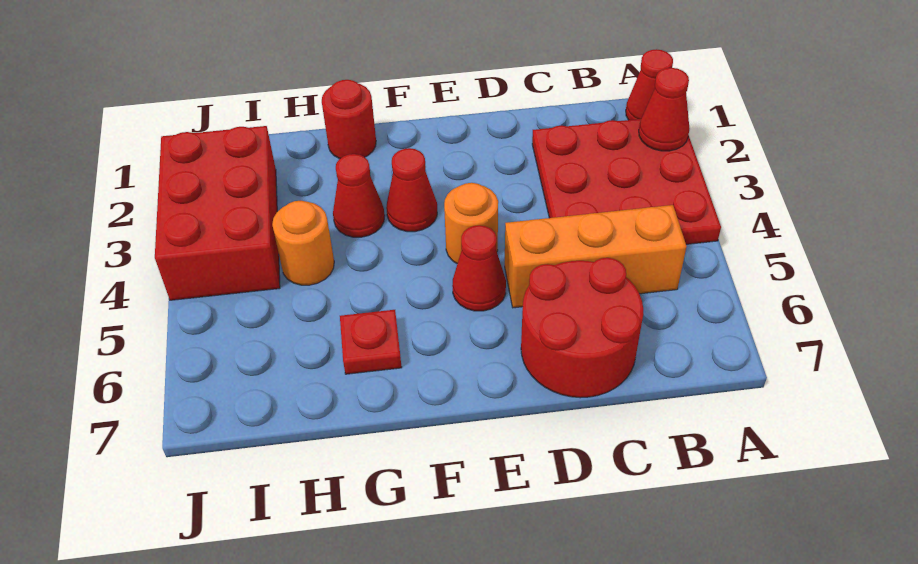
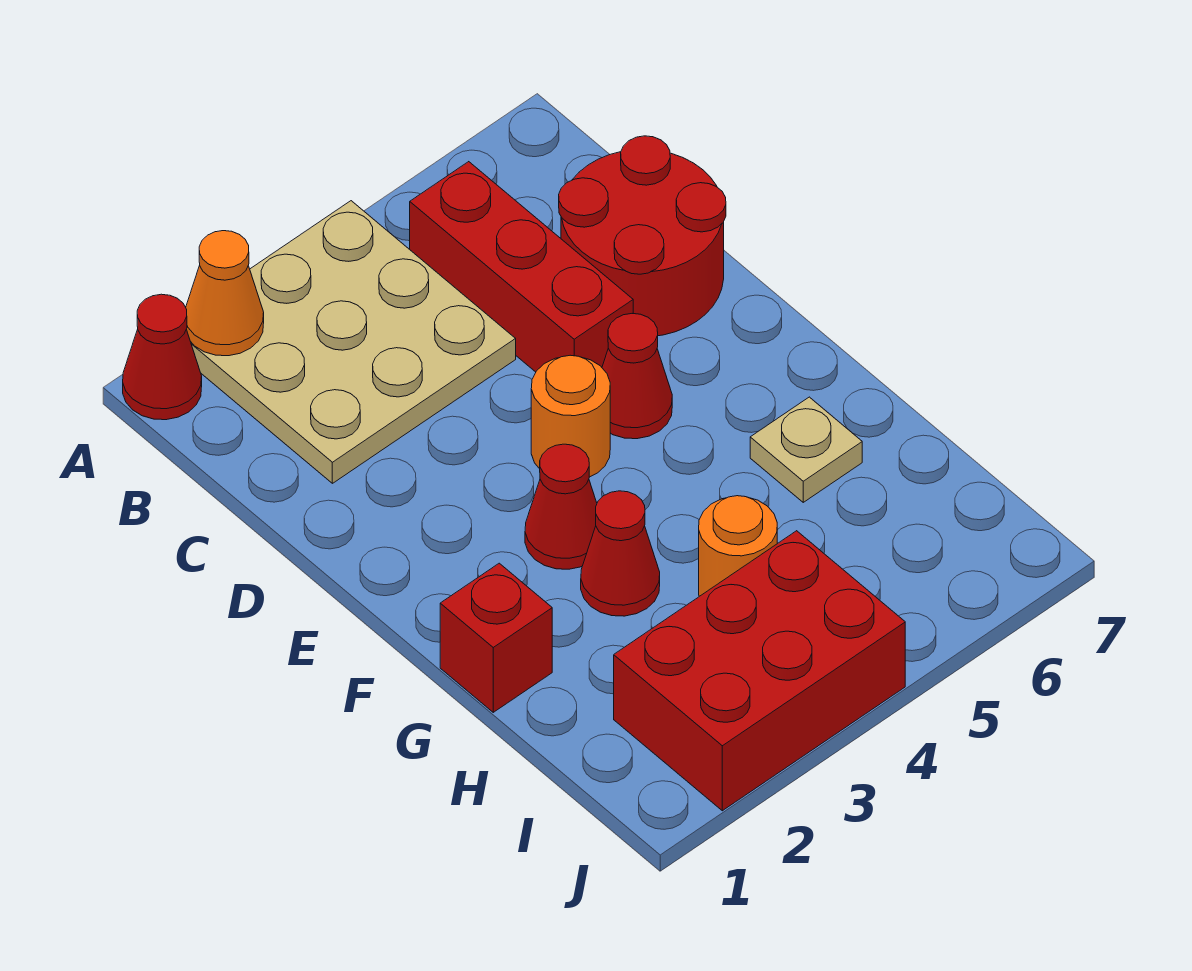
red 3x3 plate [532,119,721,244] -> tan 3x3 plate [191,201,516,483]
red 1x1 cone [639,68,690,151] -> orange 1x1 cone [186,231,264,356]
orange 1x3 brick [505,205,687,308] -> red 1x3 brick [410,162,633,372]
red 1x1 round brick [322,80,376,159] -> red 1x1 brick [440,563,552,712]
red 1x1 plate [340,310,402,374] -> tan 1x1 plate [750,397,862,502]

